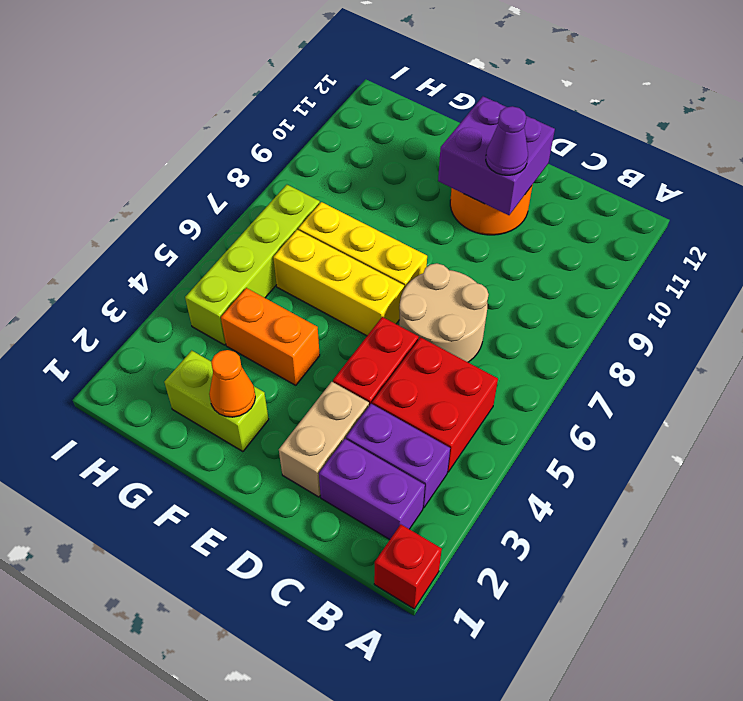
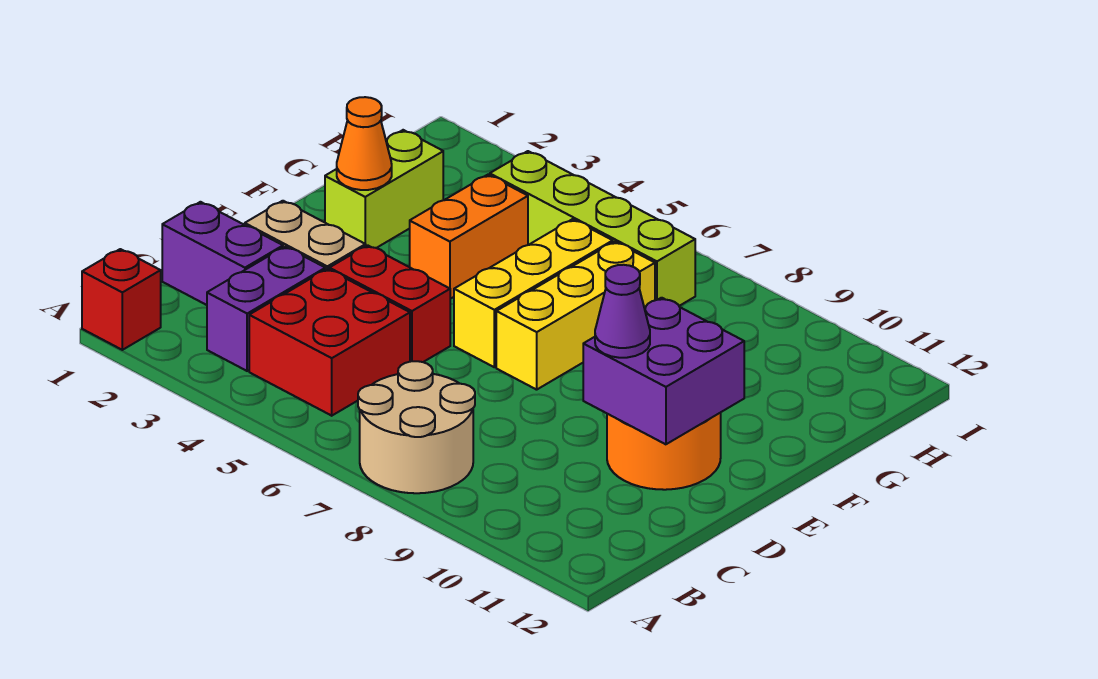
purple 1x2 brick [319,439,425,540] -> purple 1x2 brick turned to [162,202,283,305]
tan 2x2 round brick [399,263,489,362] -> tan 2x2 round brick moved to [358,361,475,493]

